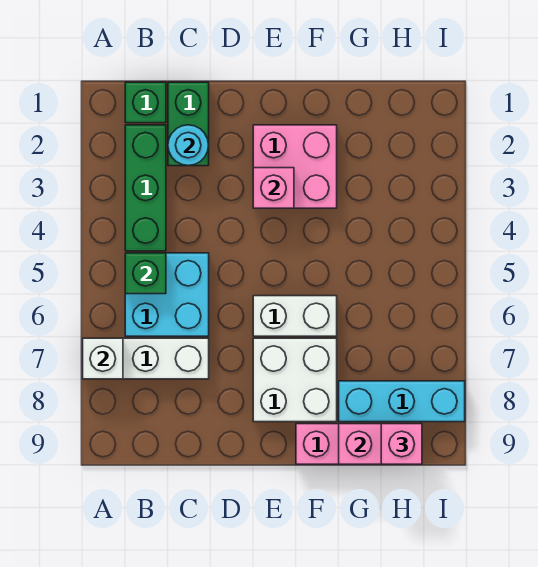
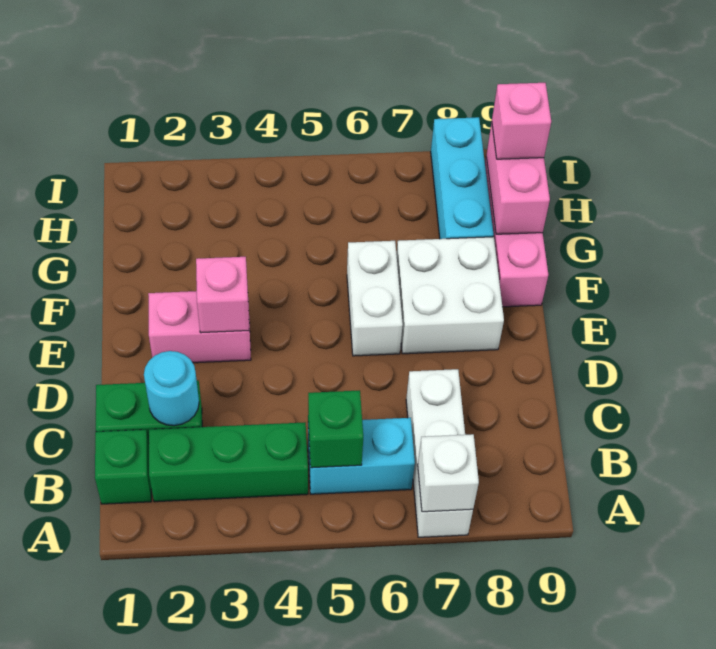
cyan 2x2 brick [125,253,209,336] -> cyan 1x2 brick [308,418,415,494]
pink 2x2 brick [253,125,337,208] -> pink 1x2 brick [148,291,251,363]

